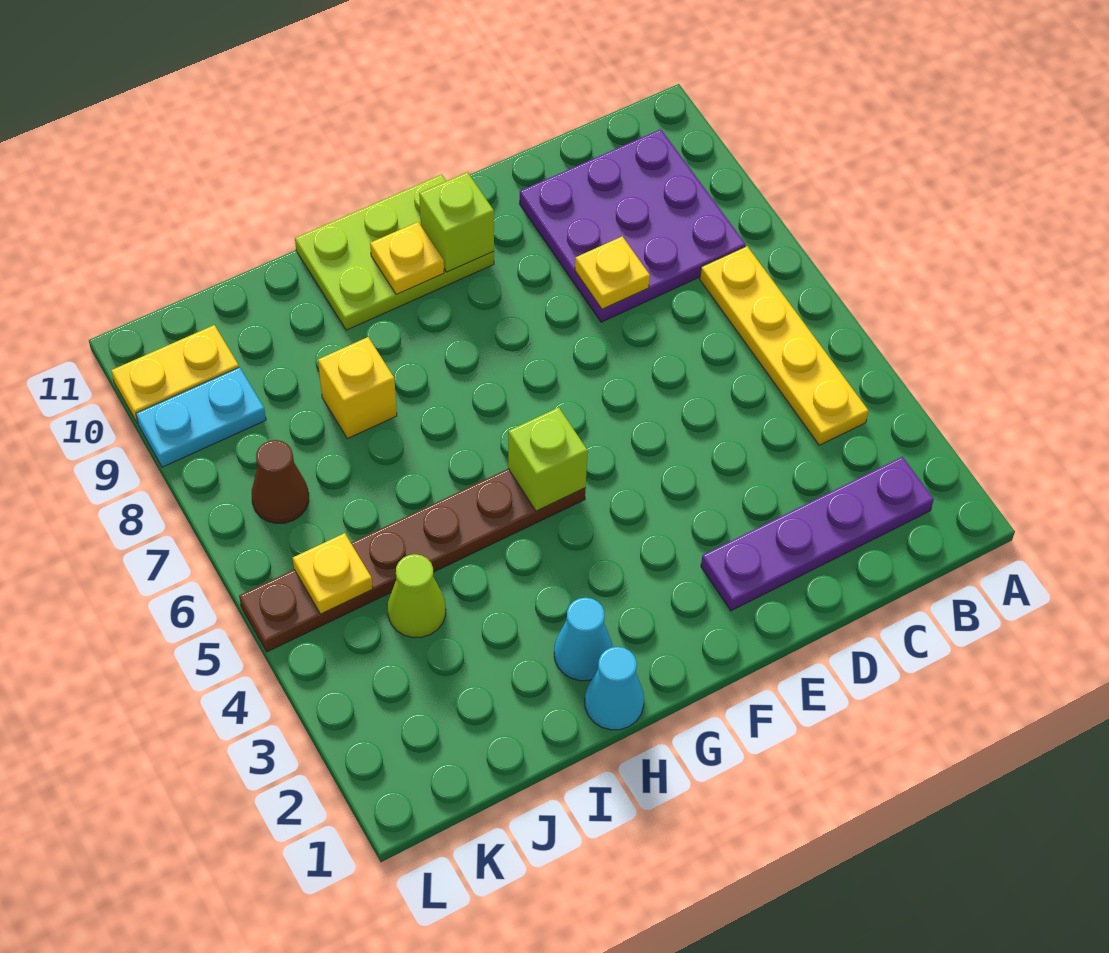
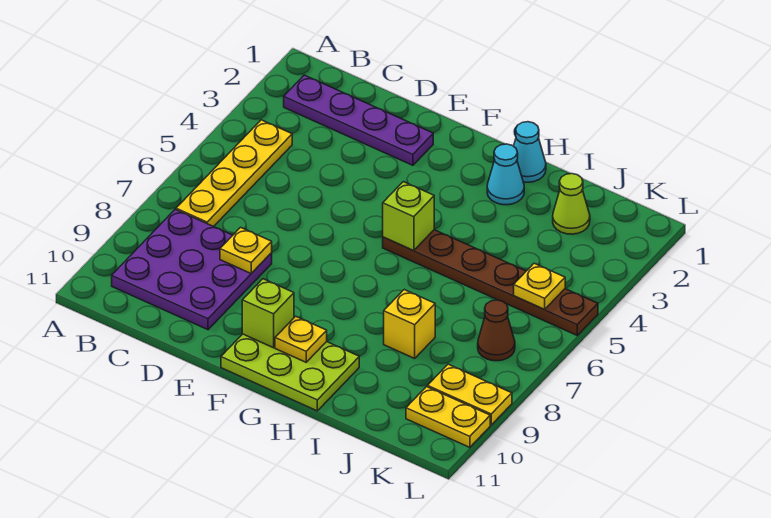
lime 1x1 cone [388,554,446,638] -> lime 1x1 cone moved to [553,174,590,234]
cyan 1x2 plate [136,367,266,467] -> yellow 1x2 plate [428,364,512,425]

